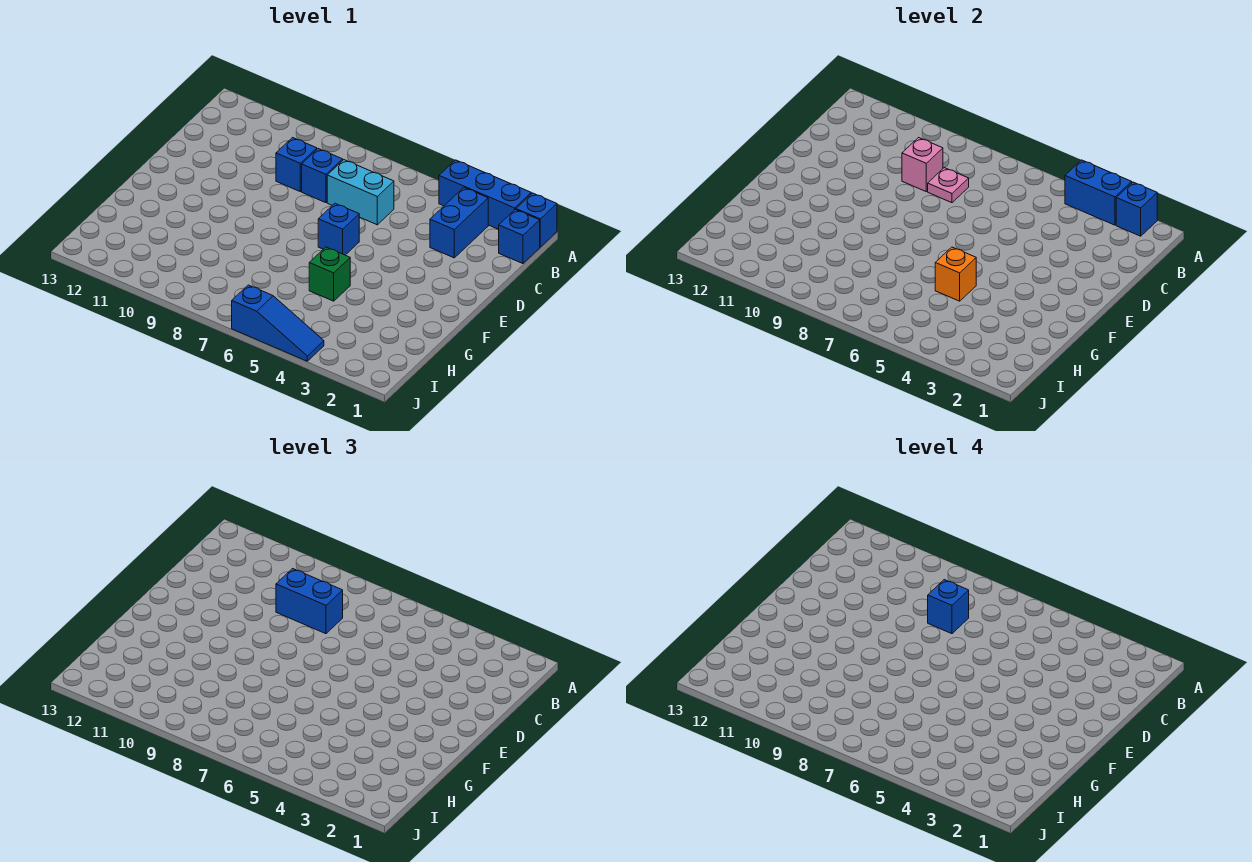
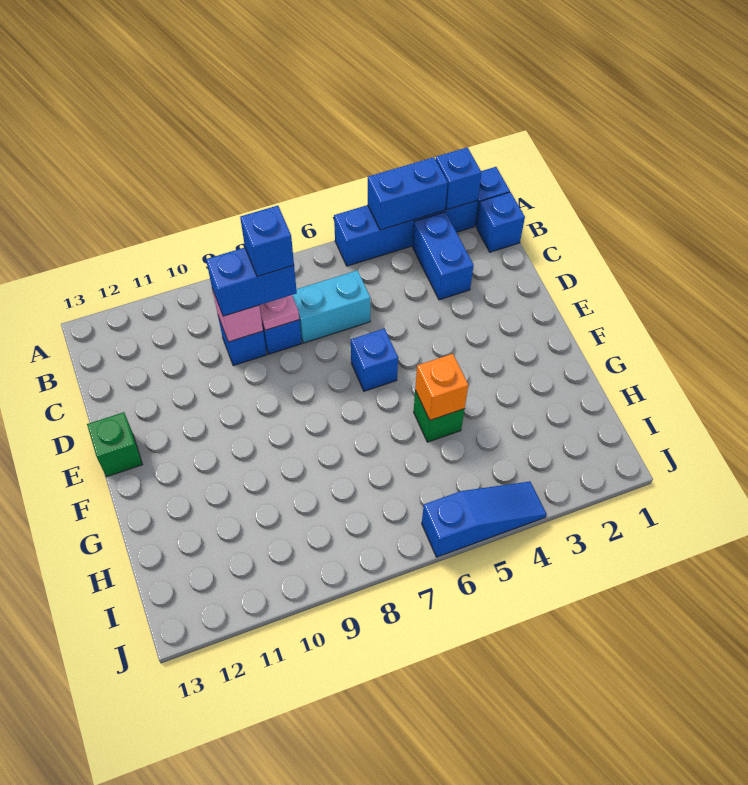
blue 1x3 brick [439,160,531,229] -> blue 1x4 brick [334,201,478,266]
none -> green 1x1 brick [87,412,142,477]

